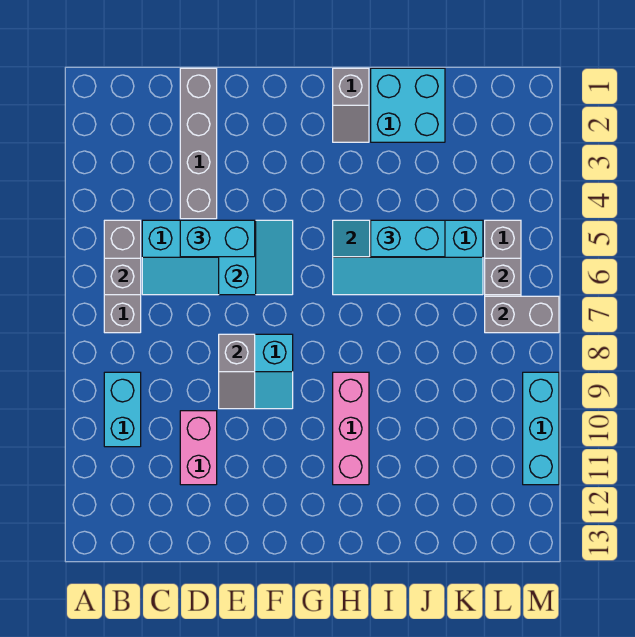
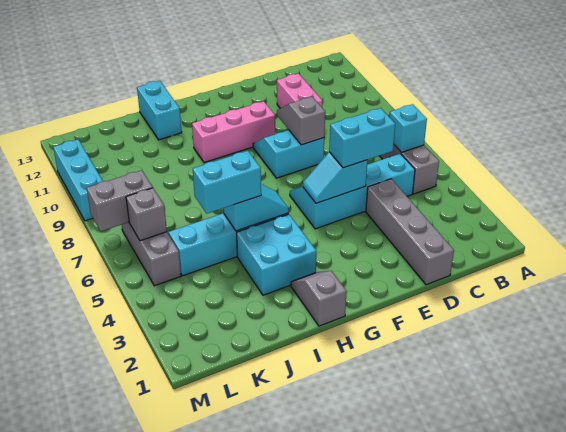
grey 1x1 brick [104,258,141,295] -> cyan 1x1 brick [390,104,427,152]
cyan 1x2 brick [104,372,141,447] -> cyan 1x2 brick moved to [137,81,182,140]
cyan 2x2 slope [219,220,293,295] -> cyan 1x2 slope [303,152,368,203]
pink 1x3 brick [333,372,369,485] -> pink 1x3 brick turned to [192,101,275,163]
cyan 2x2 brick [371,68,445,142] -> cyan 2x2 brick moved to [237,214,316,295]

